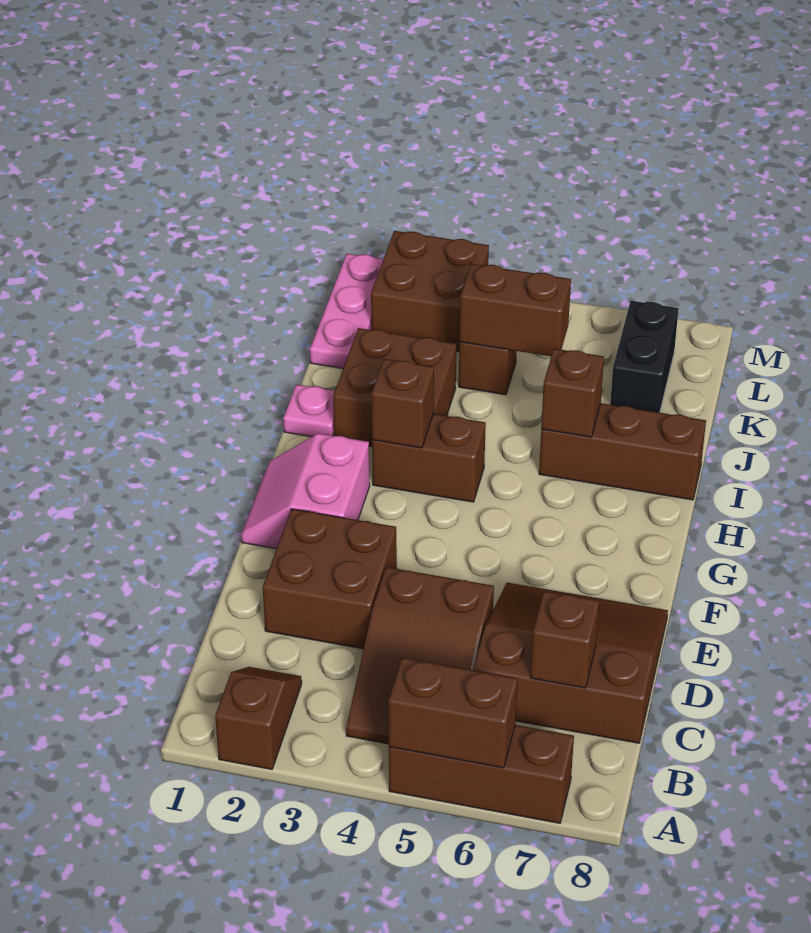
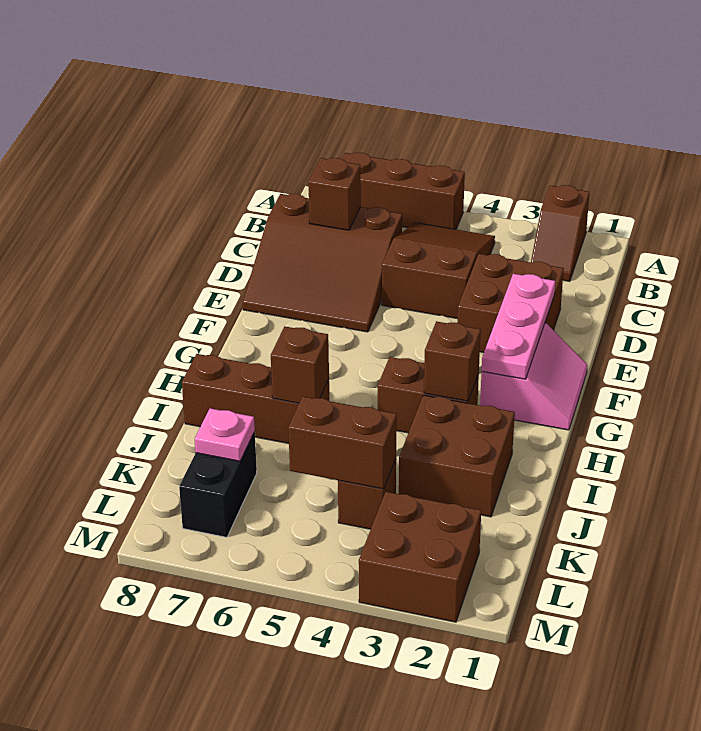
brown 1x2 brick [388,658,517,768] -> none
pink 1x1 plate [283,385,335,437] -> pink 1x1 plate moved to [195,408,255,461]
pink 1x3 plate [310,254,383,368] -> pink 1x3 plate moved to [482,274,555,379]

